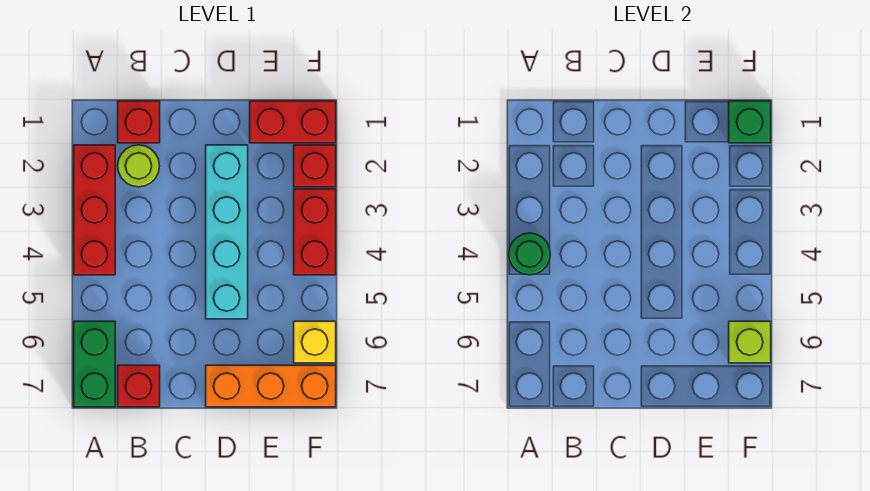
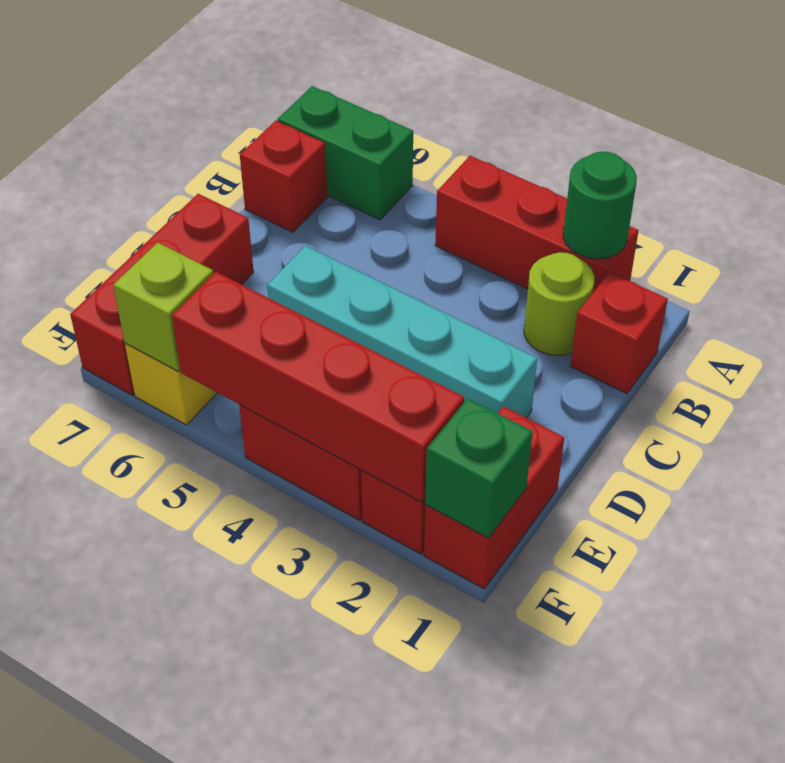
green 1x1 round brick [509,233,550,275] -> green 1x1 round brick moved to [563,152,637,259]
orange 1x3 brick [206,365,336,407] -> red 1x3 brick [70,194,254,395]
none -> red 1x4 brick [172,272,464,502]

